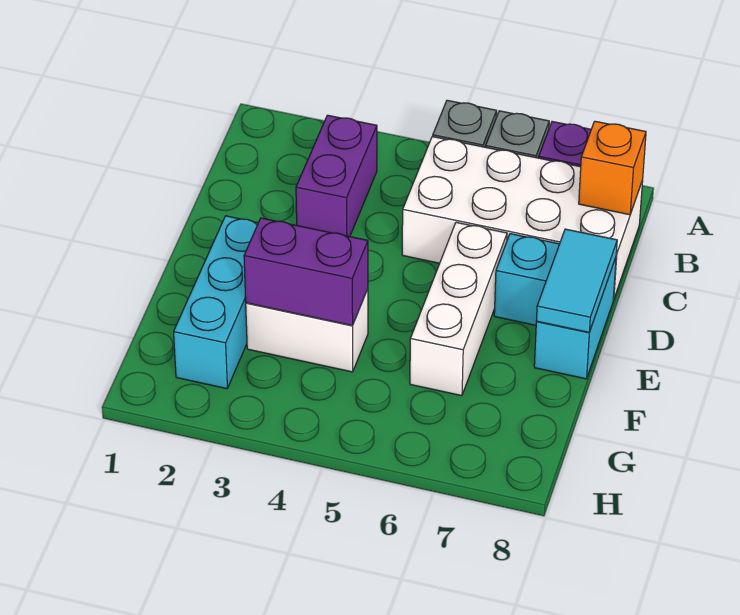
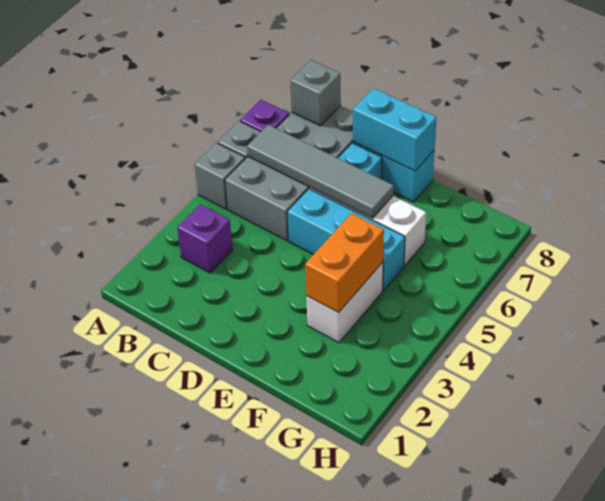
purple 1x2 brick [296,115,377,237] -> purple 1x1 brick [177,204,233,273]
white 2x4 brick [402,137,643,300] -> grey 2x4 brick [225,106,353,241]
none -> grey 1x4 tile [247,125,394,218]
orange 1x1 brick [579,121,646,215] -> grey 1x1 brick [290,60,341,126]
cyan 1x2 tile [536,229,617,332] -> cyan 1x2 brick [353,88,436,171]
cyan 1x3 brick [174,216,258,389] -> cyan 1x3 brick moved to [287,189,405,291]
purple 1x2 brick [244,218,368,326] -> orange 1x2 brick [305,213,384,313]

